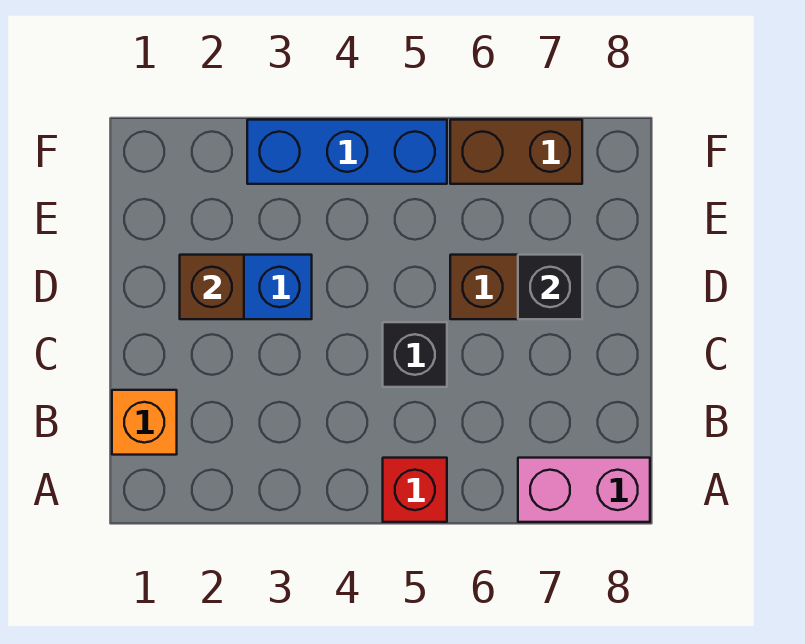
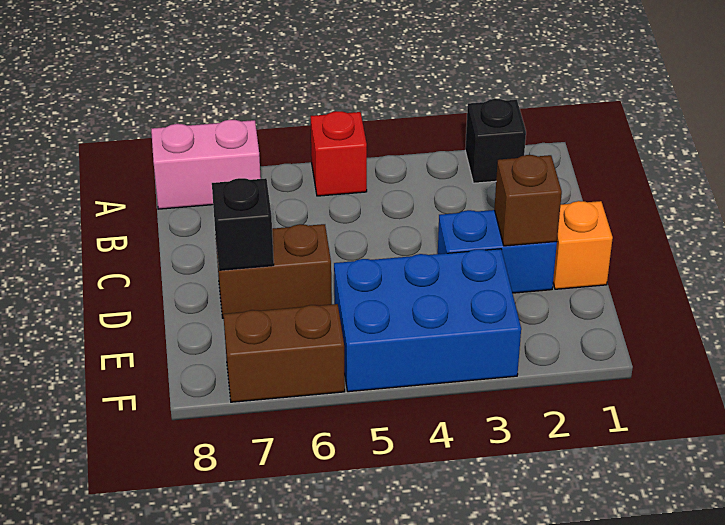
orange 1x1 brick [112,390,177,455] -> orange 1x1 brick moved to [553,201,613,289]
black 1x1 brick [383,322,447,387] -> black 1x1 brick moved to [465,99,526,183]
blue 1x3 brick [247,120,447,184] -> blue 2x3 brick [334,249,521,392]

